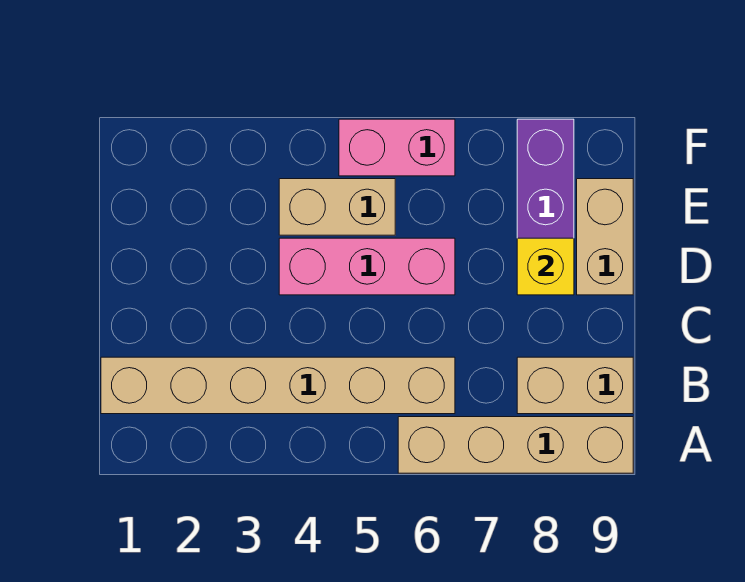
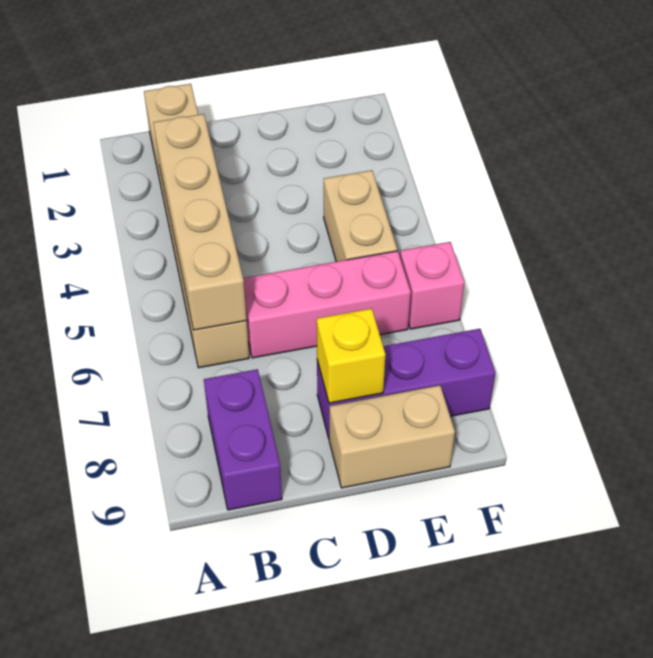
tan 1x4 brick [398,417,633,473] -> tan 1x4 brick moved to [153,114,247,330]
tan 1x2 brick [517,357,633,414] -> purple 1x2 brick [204,369,282,510]
pink 1x3 brick [279,238,455,295] -> pink 1x3 brick turned to [243,251,411,358]
pink 1x2 brick [339,119,455,176] -> pink 1x1 brick [400,242,464,329]

